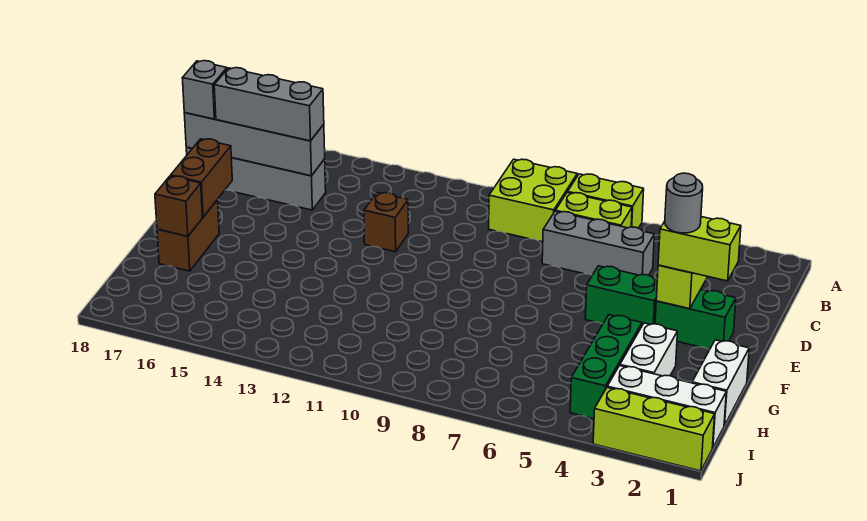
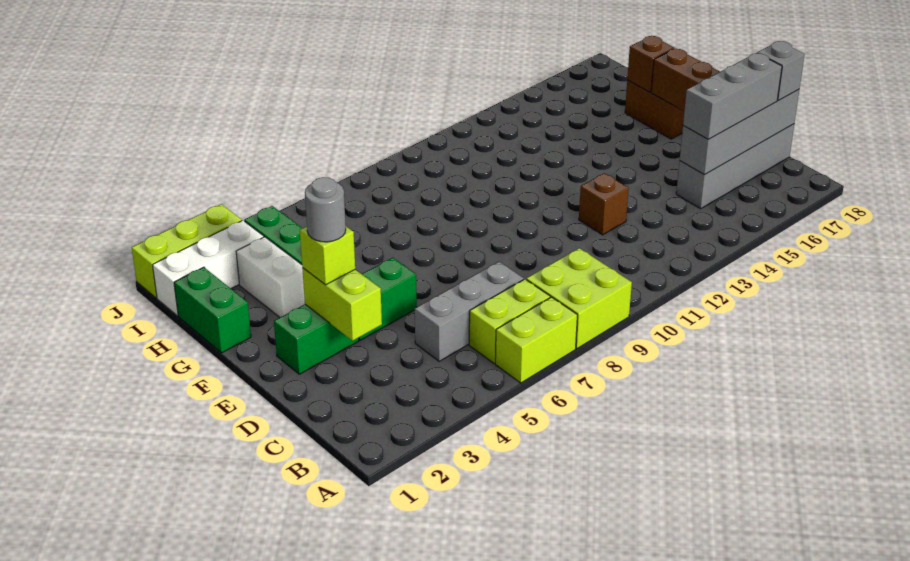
lime 1x2 brick [658,217,741,281] -> lime 1x1 brick [300,226,355,285]
white 1x2 brick [692,340,749,426] -> green 1x2 brick [174,267,251,353]

